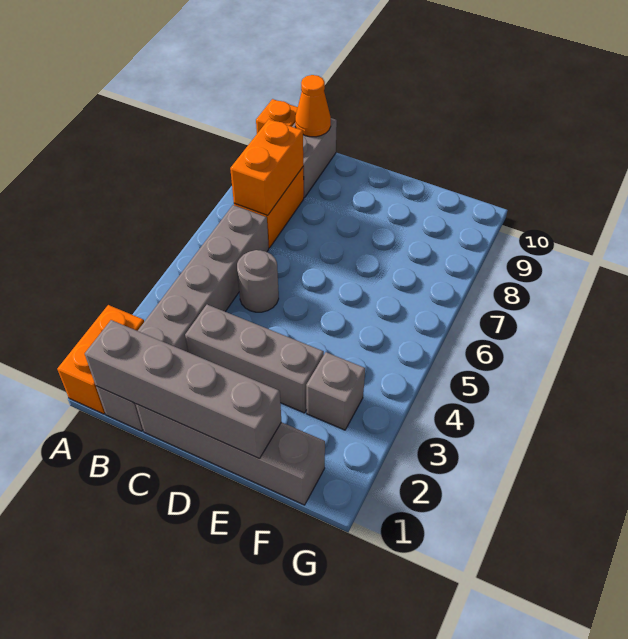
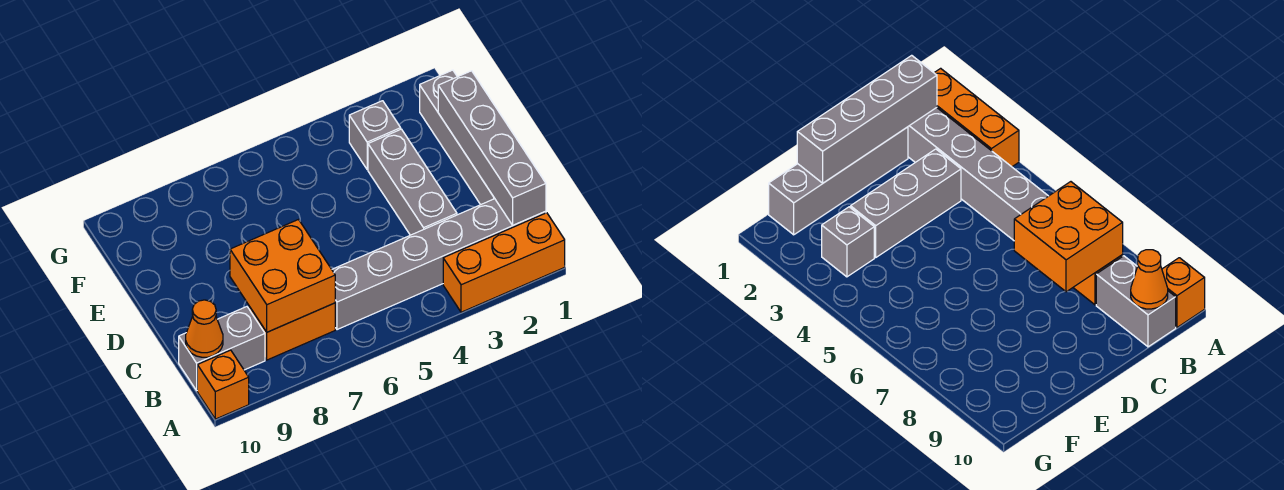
orange 1x2 brick [57,305,144,414] -> orange 1x3 brick [443,213,565,312]
orange 1x2 brick [230,119,303,215] -> orange 2x2 brick [230,220,335,332]
grey 1x1 round brick [237,250,279,312] -> none

